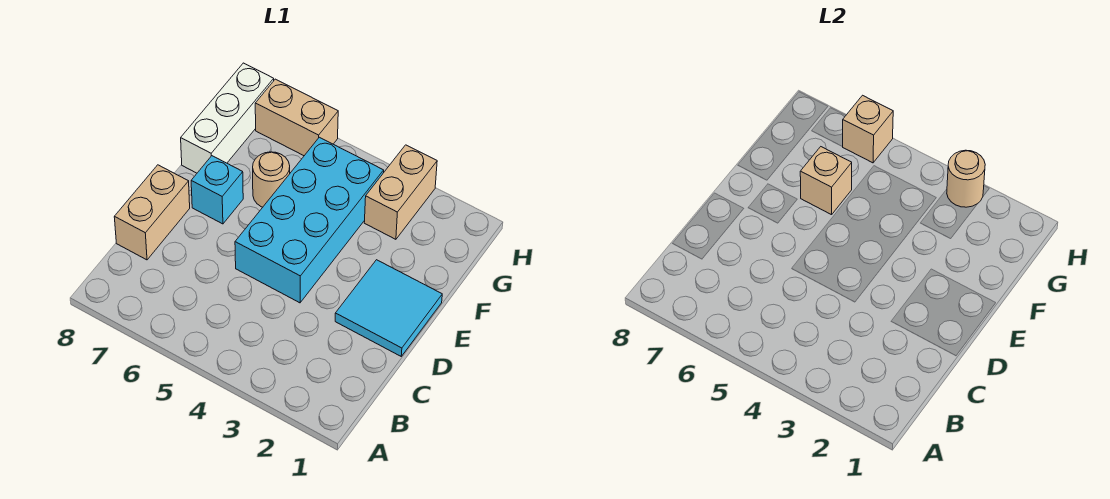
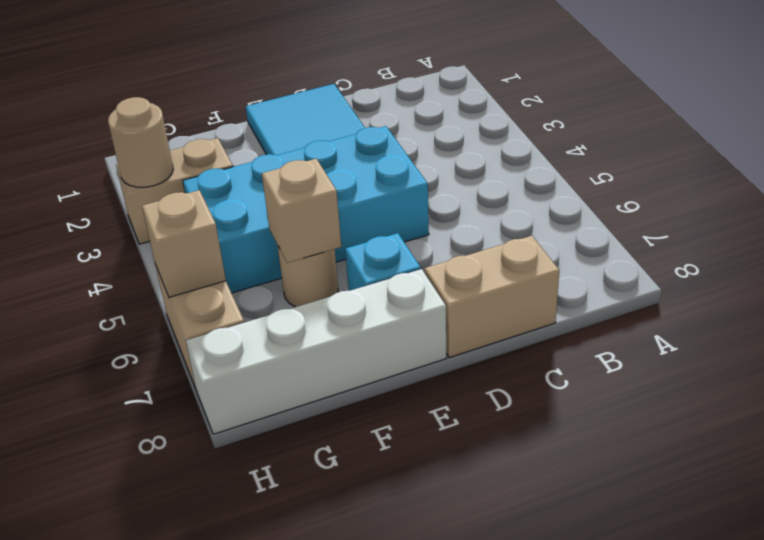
white 1x3 brick [181,63,274,173] -> white 1x4 brick [186,269,446,434]

